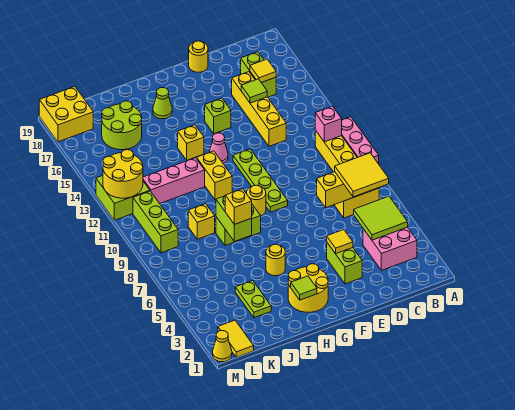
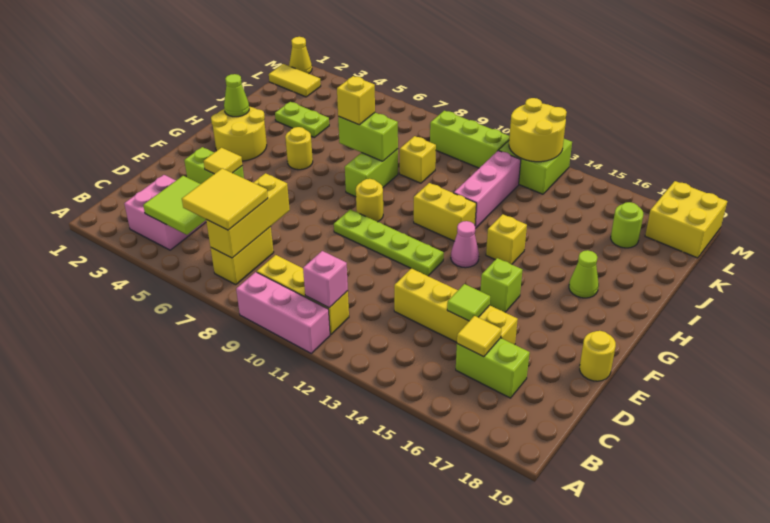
lime 1x1 tile [291,276,317,300] -> lime 1x1 cone [224,74,249,117]
lime 2x2 round brick [102,101,142,150] -> lime 1x1 round brick [611,202,643,248]

